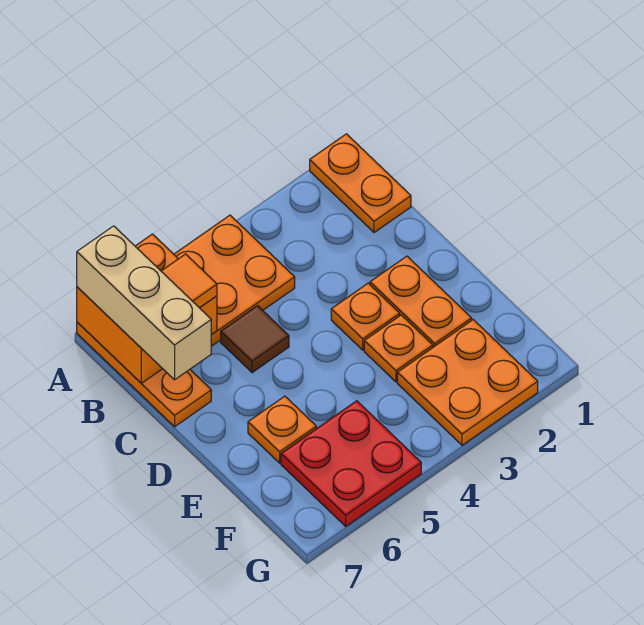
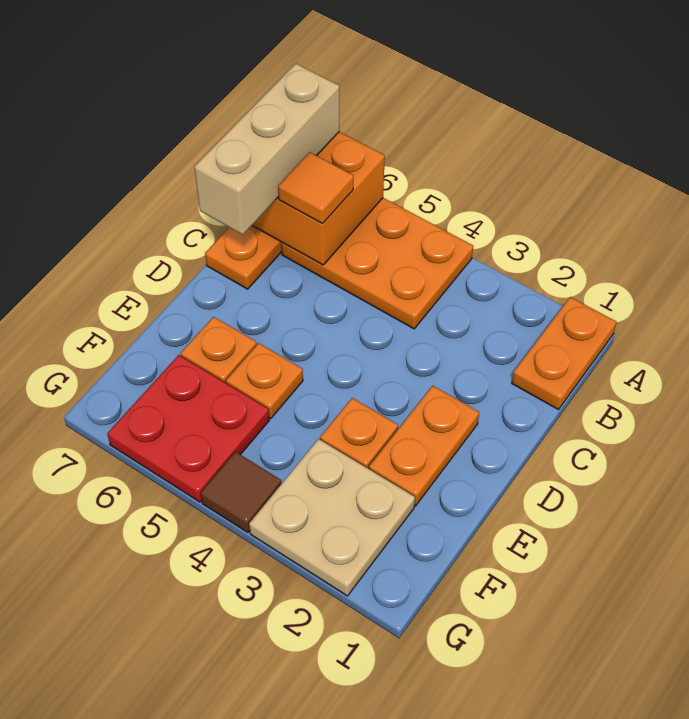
brown 1x1 tile [221,306,289,373] -> brown 1x1 tile moved to [201,452,281,532]
orange 1x1 plate [331,283,400,350] -> orange 1x1 plate moved to [226,343,303,418]
orange 2x2 plate [397,320,538,445] -> tan 2x2 plate [249,439,415,596]

